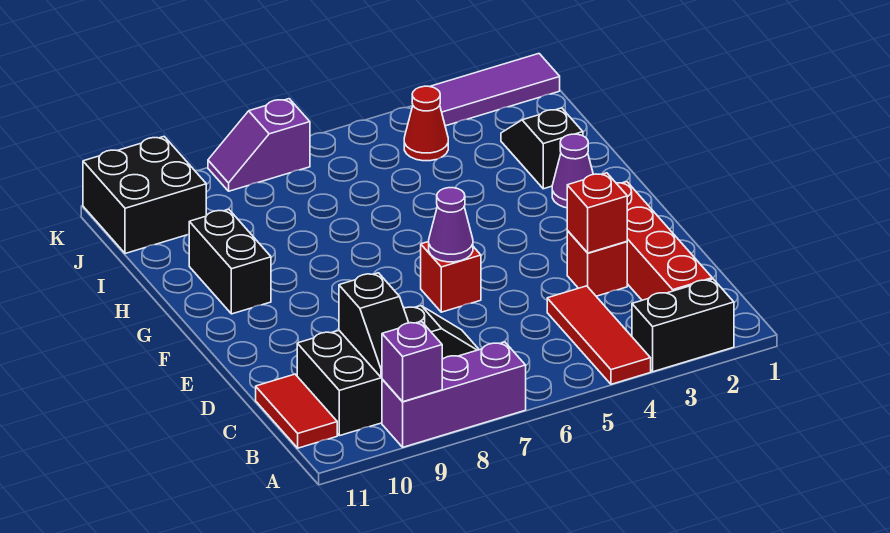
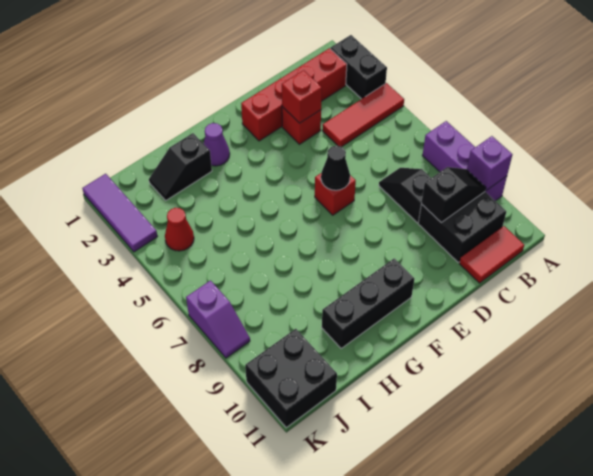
purple 1x1 cone [429,188,473,262] -> black 1x1 cone [321,146,350,190]
black 1x2 brick [189,209,271,314] -> black 1x3 brick [322,258,414,348]

